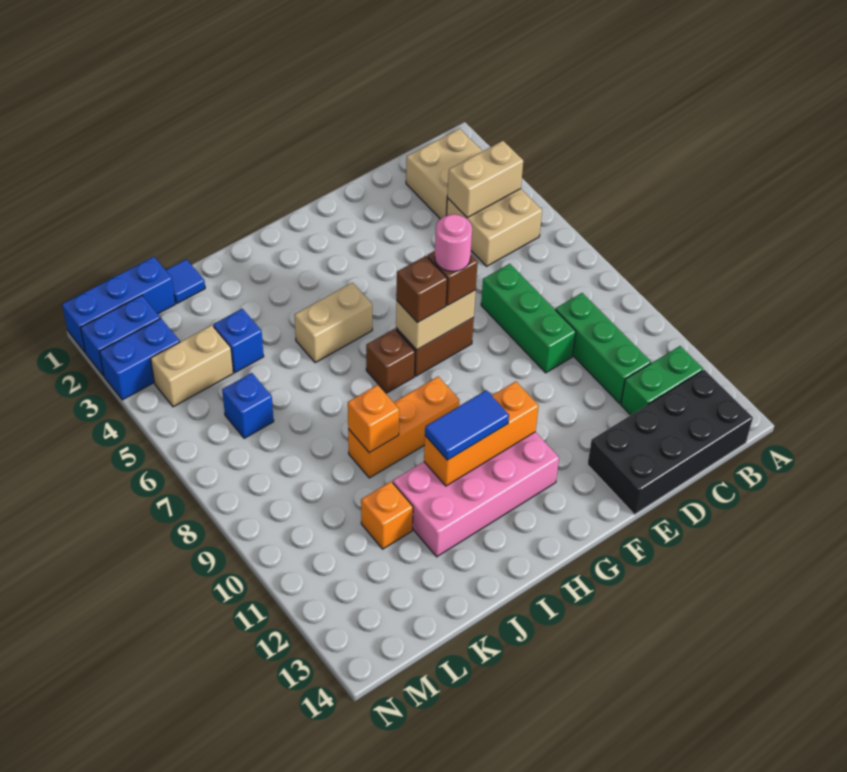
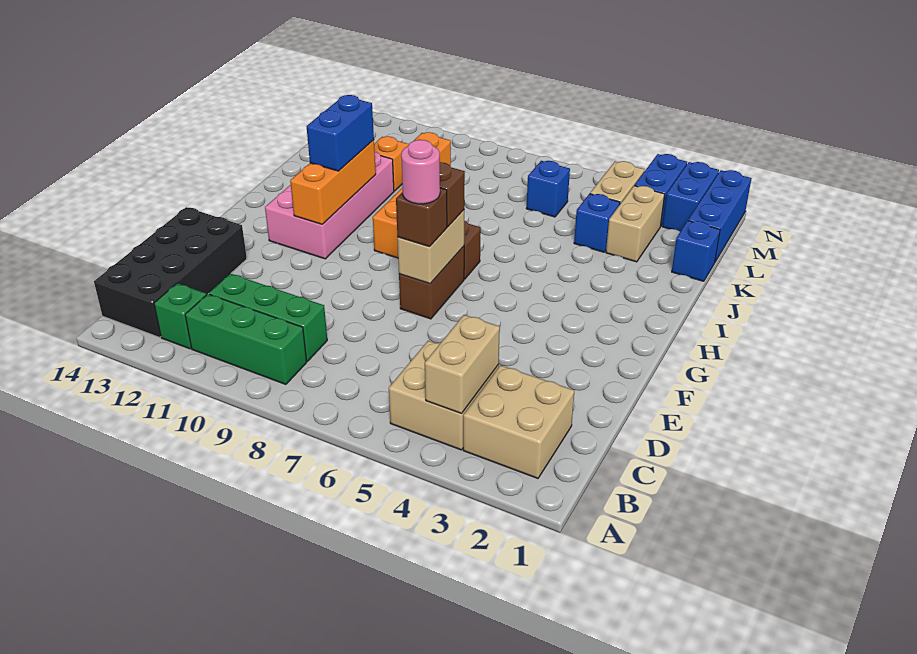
green 1x2 brick [621,346,703,415] -> green 1x1 brick [154,283,206,349]
green 1x3 brick [481,264,576,373] -> green 1x3 brick moved to [185,294,307,384]
tan 1x2 brick [294,283,372,363] -> tan 1x2 brick moved to [606,186,665,262]
blue 1x2 tile [425,390,509,460] -> blue 1x2 brick [306,95,374,171]
blue 1x1 tile [166,259,205,303] -> blue 1x1 brick [672,221,720,281]

